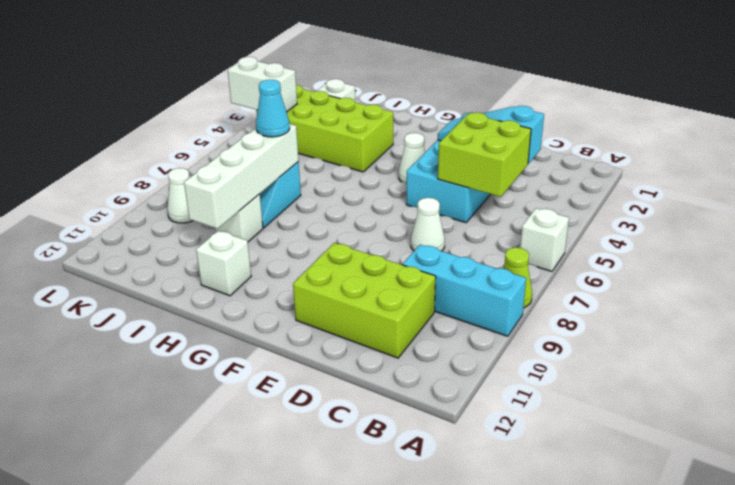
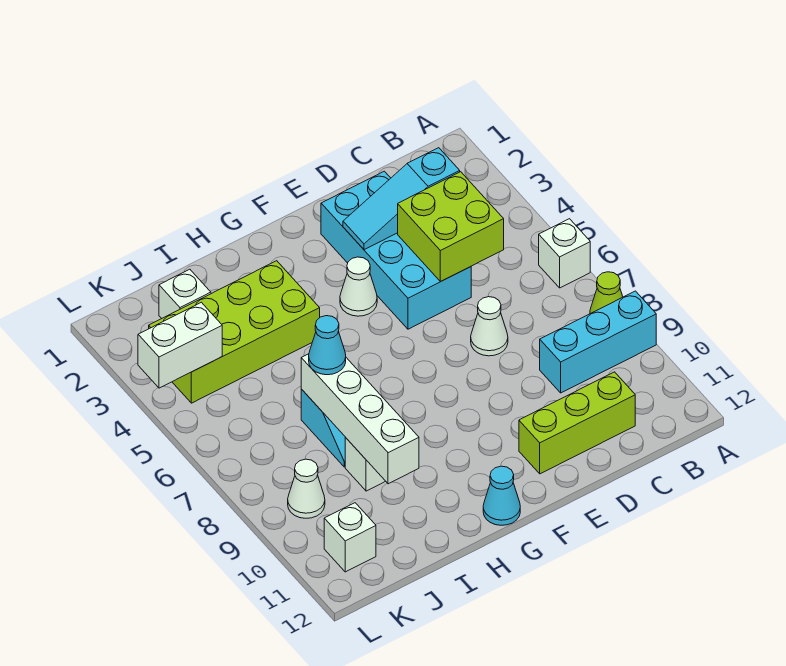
lime 2x3 brick [293,243,436,358] -> lime 1x3 brick [519,372,635,474]
none -> cyan 1x1 cone [483,466,520,525]
white 1x1 brick [196,231,251,296] -> white 1x1 brick moved to [324,503,376,572]

